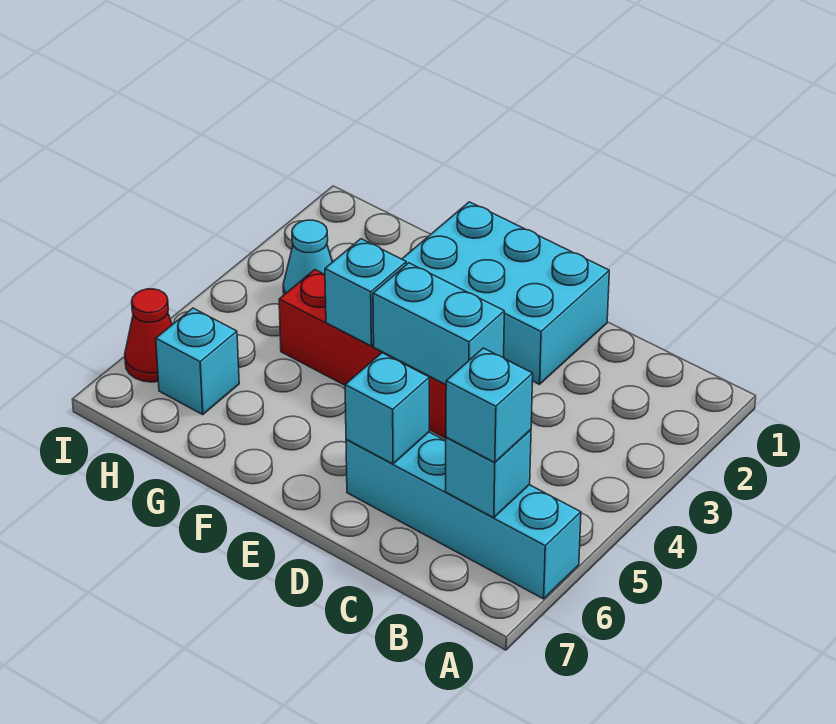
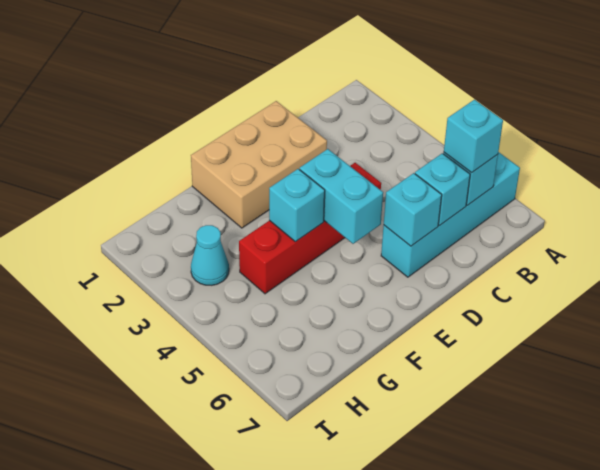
cyan 2x3 brick [402,202,609,384] -> tan 2x3 brick [191,101,327,228]
cyan 1x2 brick [373,263,504,385] -> cyan 1x2 brick turned to [300,149,383,244]
cyan 1x1 brick [156,308,239,414] -> cyan 1x1 brick moved to [415,153,470,226]
red 1x1 cone [125,289,172,382] -> none

